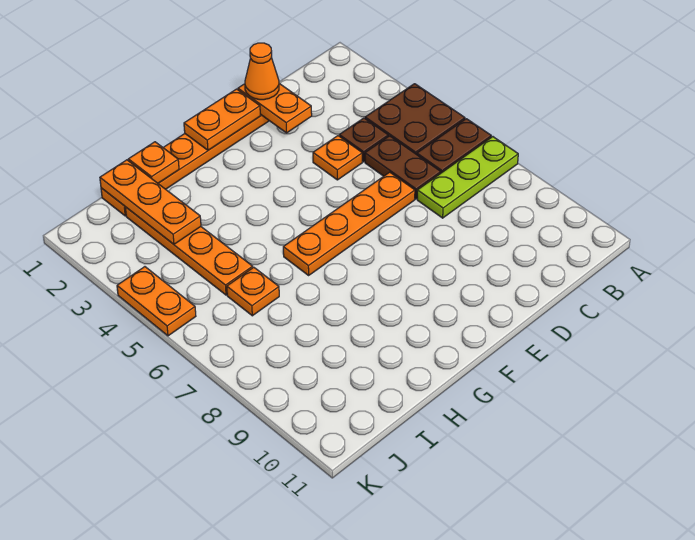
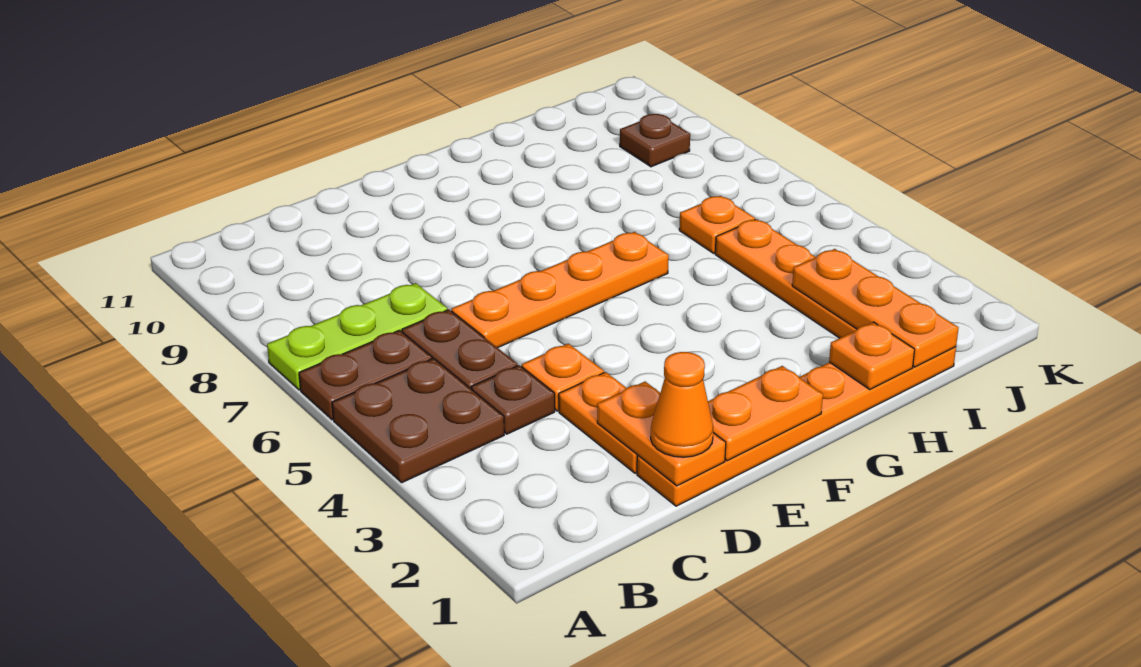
none -> brown 1x1 plate [620,114,690,167]
orange 1x2 plate [117,267,196,336] -> orange 1x2 plate moved to [559,372,638,473]

